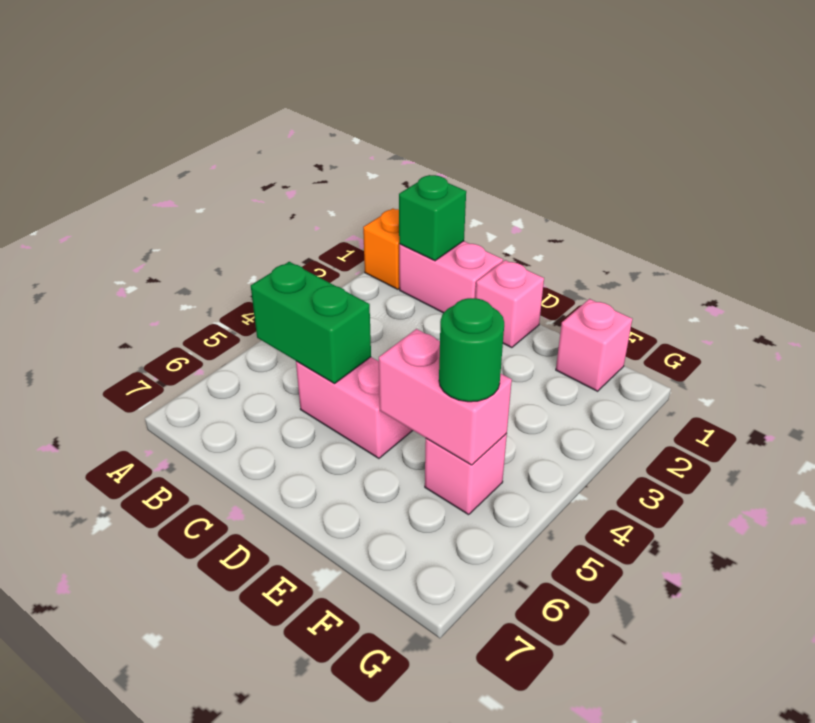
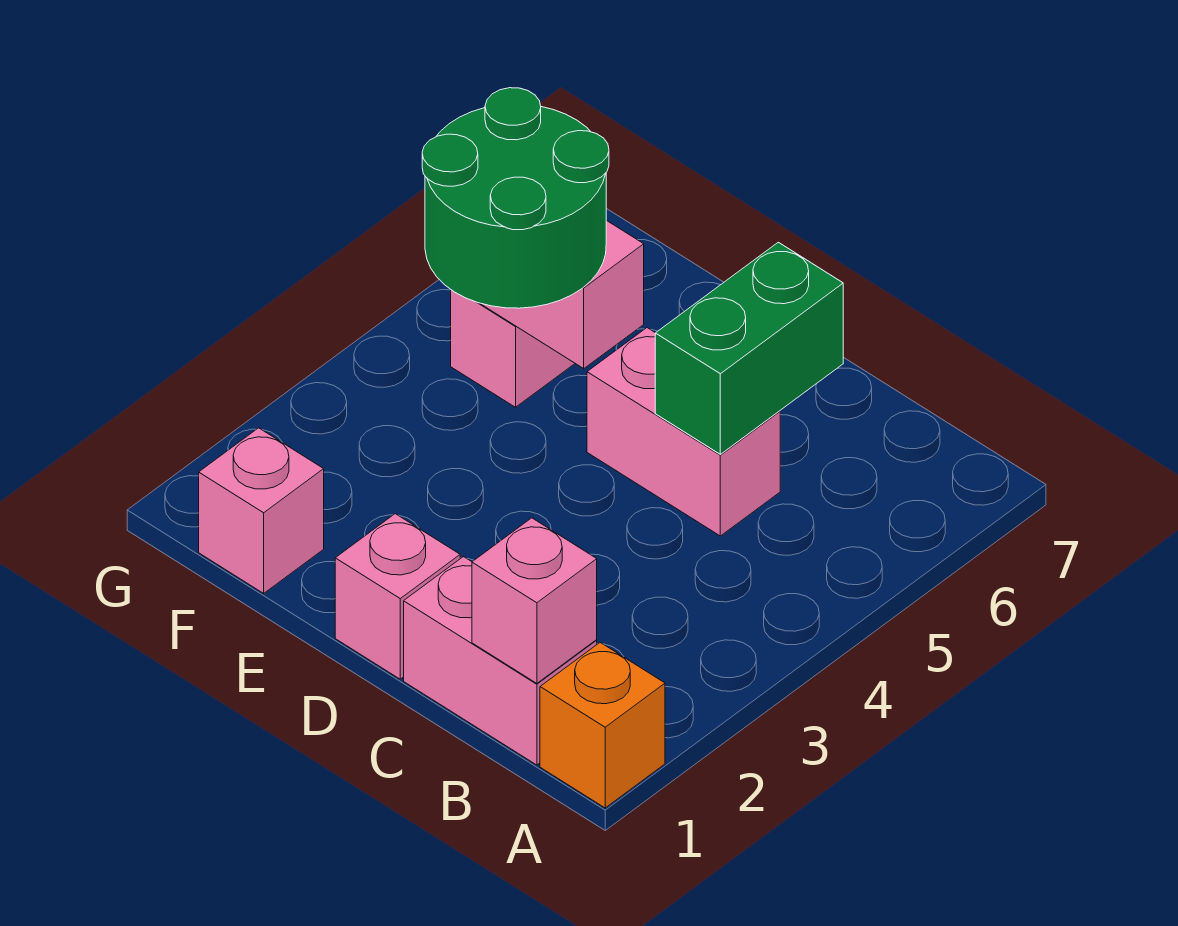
green 1x1 brick [399,175,466,261] -> pink 1x1 brick [472,518,597,683]
green 1x2 brick [251,262,371,384] -> green 1x2 brick turned to [655,242,843,454]
green 1x1 round brick [439,298,504,402] -> green 2x2 round brick [422,88,609,308]

